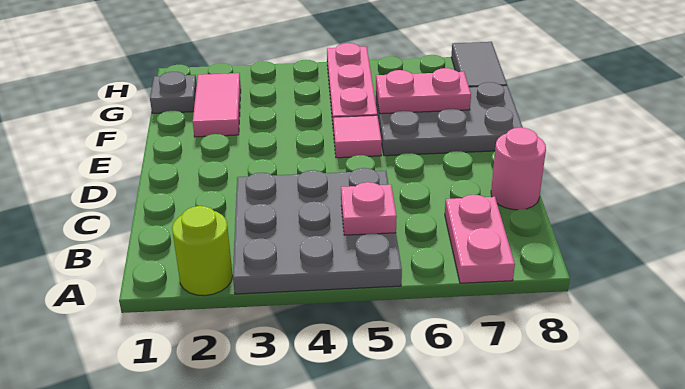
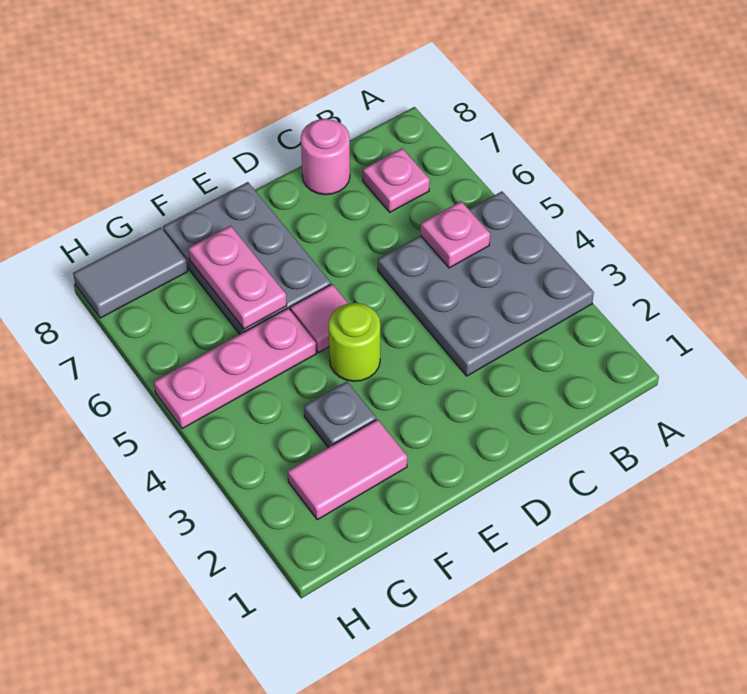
lime 1x1 round brick [172,206,233,296] -> lime 1x1 round brick moved to [329,303,380,381]
pink 1x2 plate [445,195,515,283] -> pink 1x1 plate [363,148,430,212]
grey 1x1 plate [150,72,197,113] -> grey 1x1 plate moved to [304,382,376,447]

